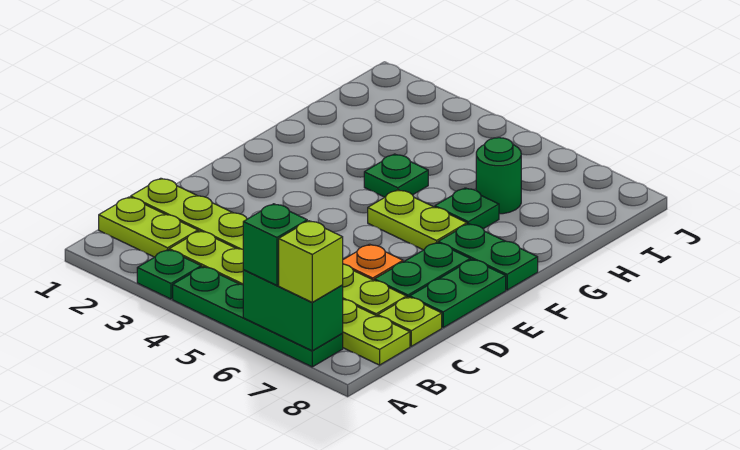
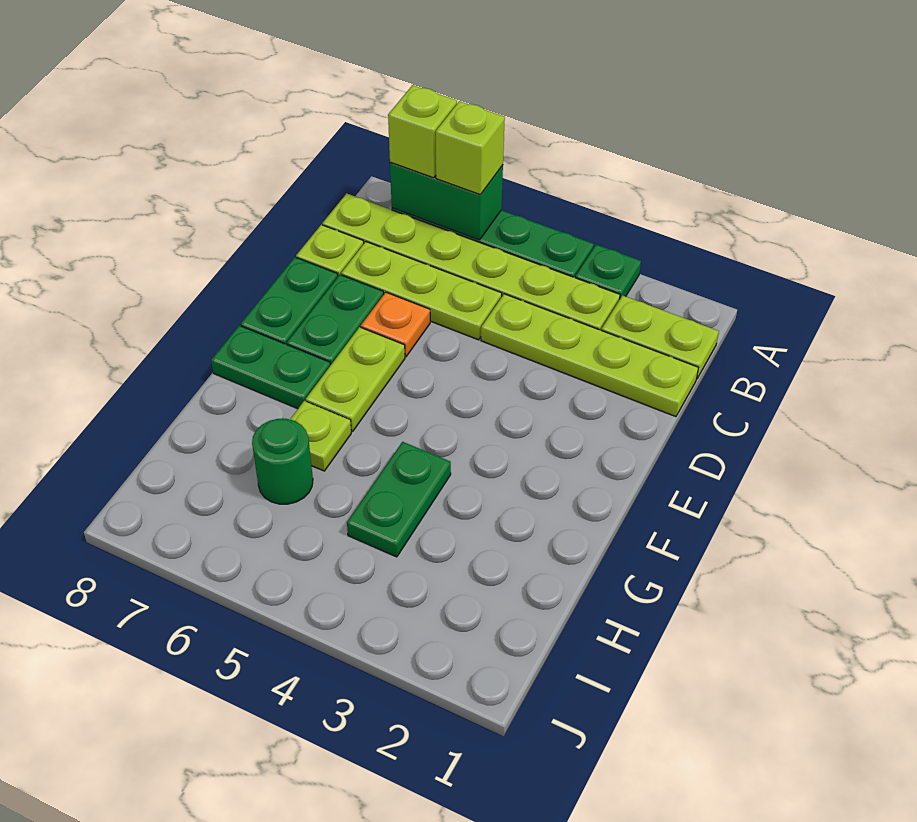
green 1x1 brick [243,204,307,285] -> lime 1x1 brick [436,101,505,195]
lime 1x2 plate [368,190,467,250] -> lime 1x2 plate turned to [306,327,405,431]
green 1x1 plate [364,154,428,197] -> green 1x2 plate [347,442,451,557]
green 1x1 plate [435,188,499,229] -> lime 1x1 plate [290,401,351,471]

